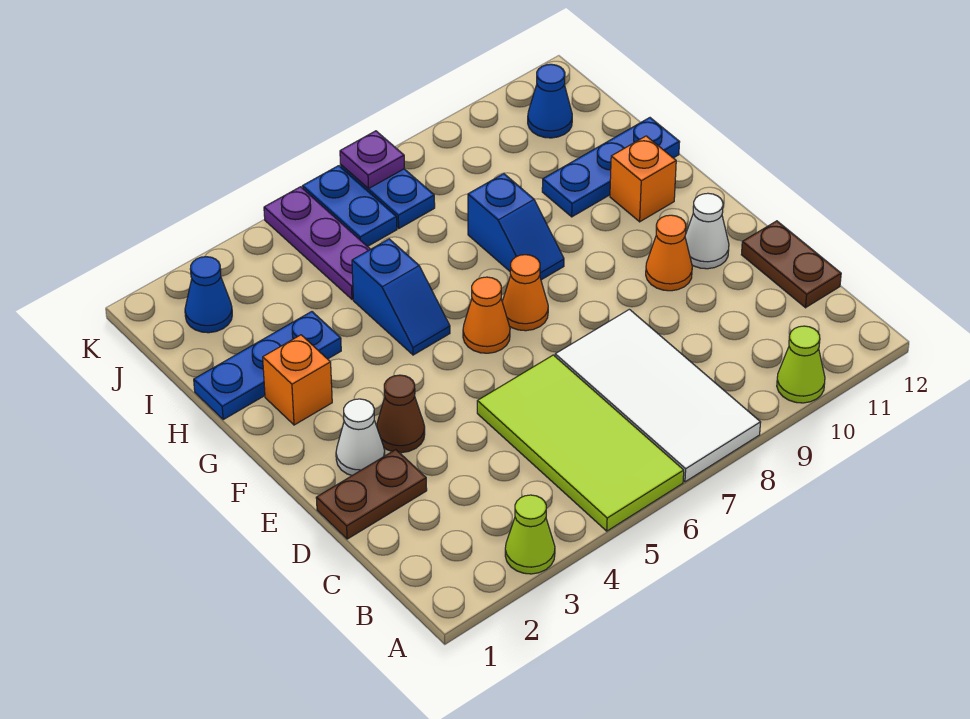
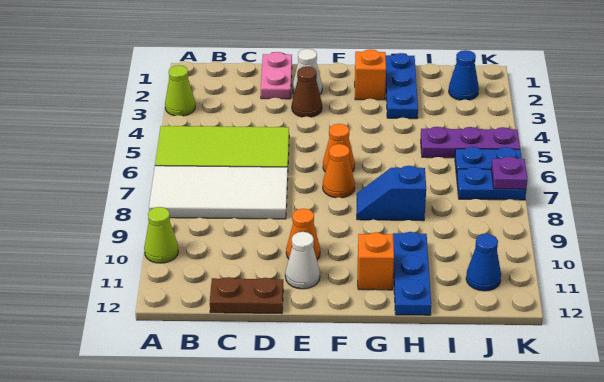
brown 1x2 plate [316,450,427,539] -> pink 1x2 plate [261,52,292,99]
blue 1x2 slope [352,239,450,355] -> none

